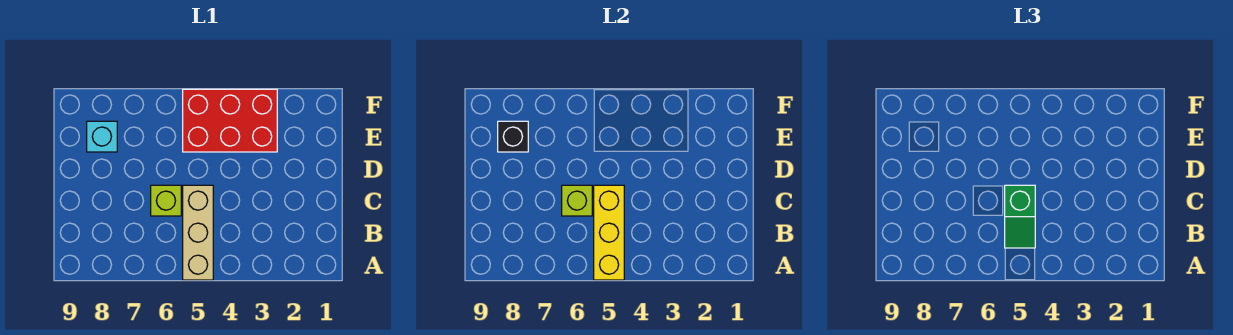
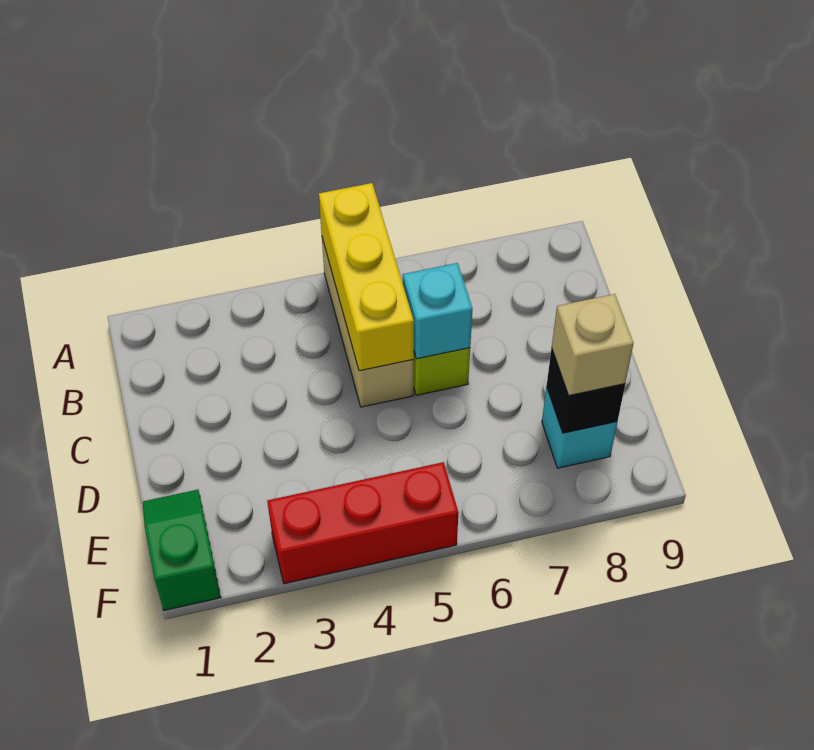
green 1x2 slope [1005,185,1035,248] -> green 1x2 slope moved to [143,490,221,610]
lime 1x1 brick [562,185,592,216] -> cyan 1x1 brick [403,263,473,359]
red 2x3 brick [183,89,277,152] -> red 1x3 brick [267,462,459,584]
none -> tan 1x1 brick [552,294,634,395]

